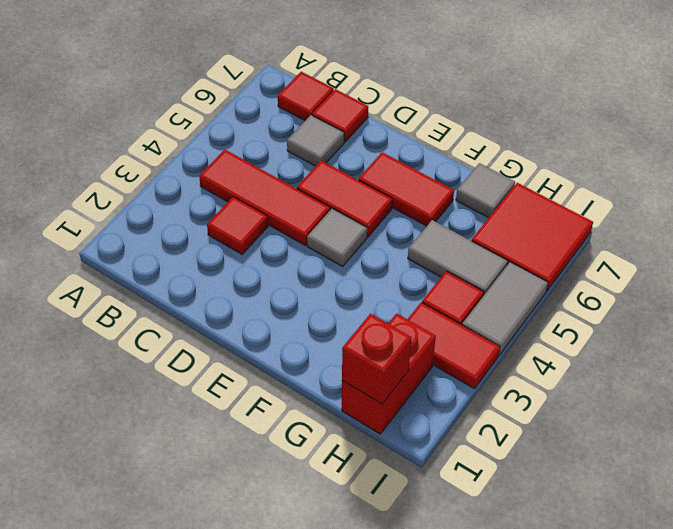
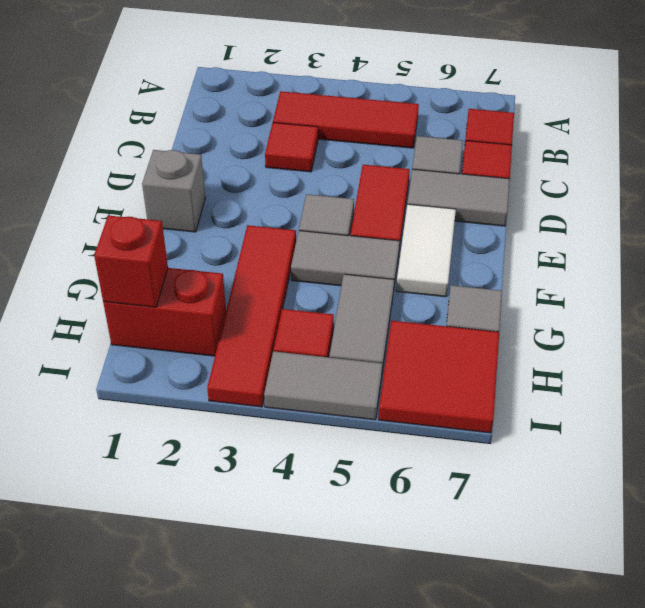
red 1x3 tile [199,150,330,246] -> red 1x3 tile turned to [273,91,419,148]
none -> grey 1x2 tile [407,169,510,226]
none -> grey 1x1 brick [142,150,205,232]
red 1x2 tile [359,152,454,226] -> white 1x2 tile [396,204,456,297]
none -> grey 1x2 tile [291,231,400,286]
red 1x2 tile [408,303,500,389] -> red 1x4 tile [207,225,296,407]

